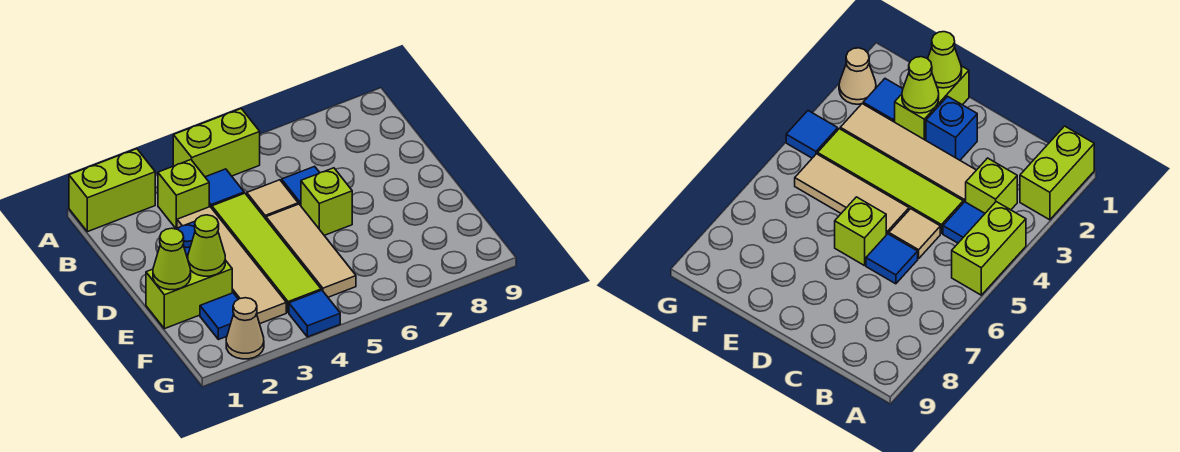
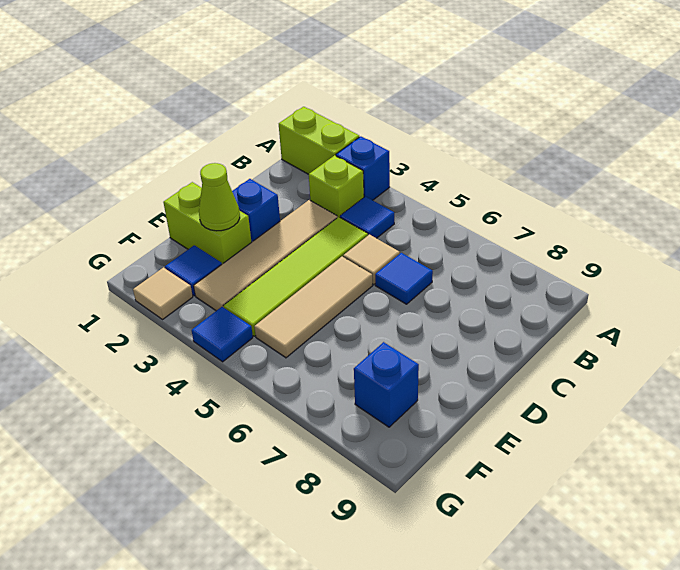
none -> blue 1x1 brick [336,136,390,200]
lime 1x2 brick [173,109,260,177] -> none
lime 1x1 brick [301,168,352,235] -> none
lime 1x1 cone [153,228,191,290] -> none
none -> blue 1x1 brick [354,342,419,427]
tan 1x1 cone [226,298,264,359] -> tan 1x1 tile [133,267,193,319]

